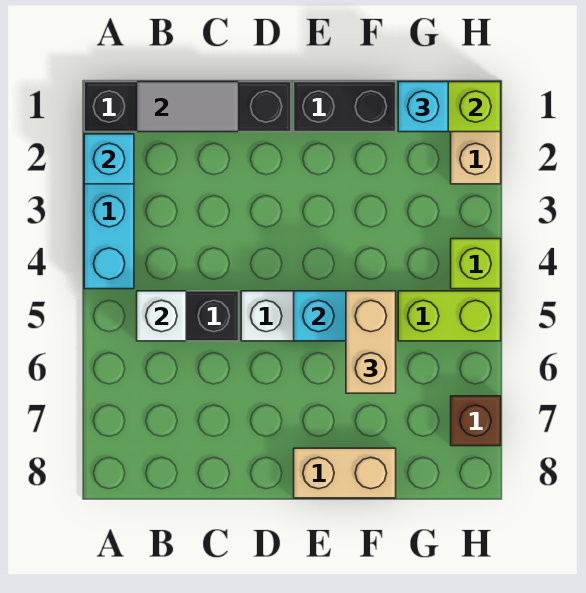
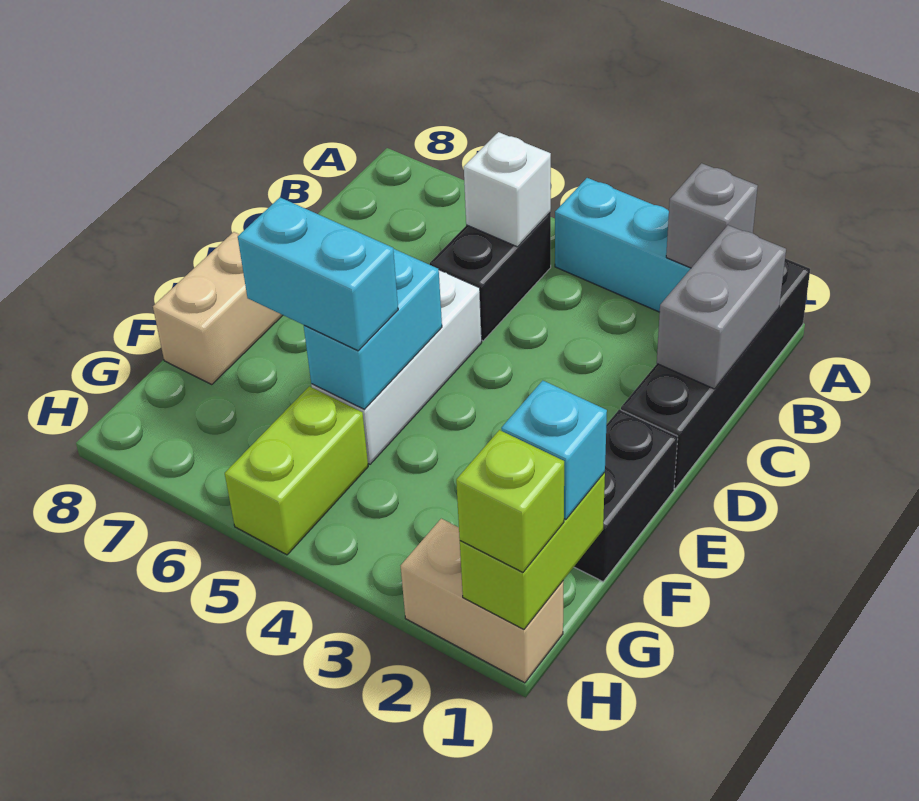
cyan 1x1 brick [84,134,134,184] -> grey 1x1 brick [666,163,758,268]
grey 1x2 tile [137,82,239,132] -> grey 1x2 brick [657,225,786,389]
tan 1x2 brick [346,291,396,393] -> cyan 1x2 brick [238,198,398,351]
lime 1x1 brick [451,239,501,289] -> lime 1x1 brick moved to [456,430,564,572]
brown 1x1 brick [451,396,501,446] -> none

